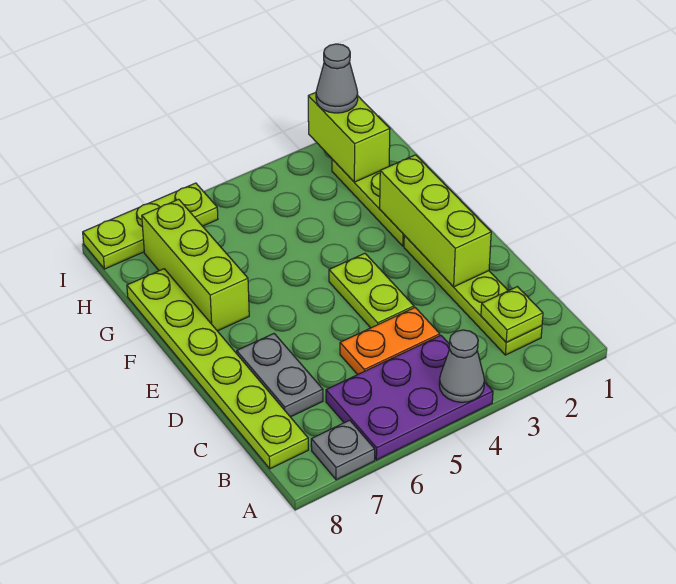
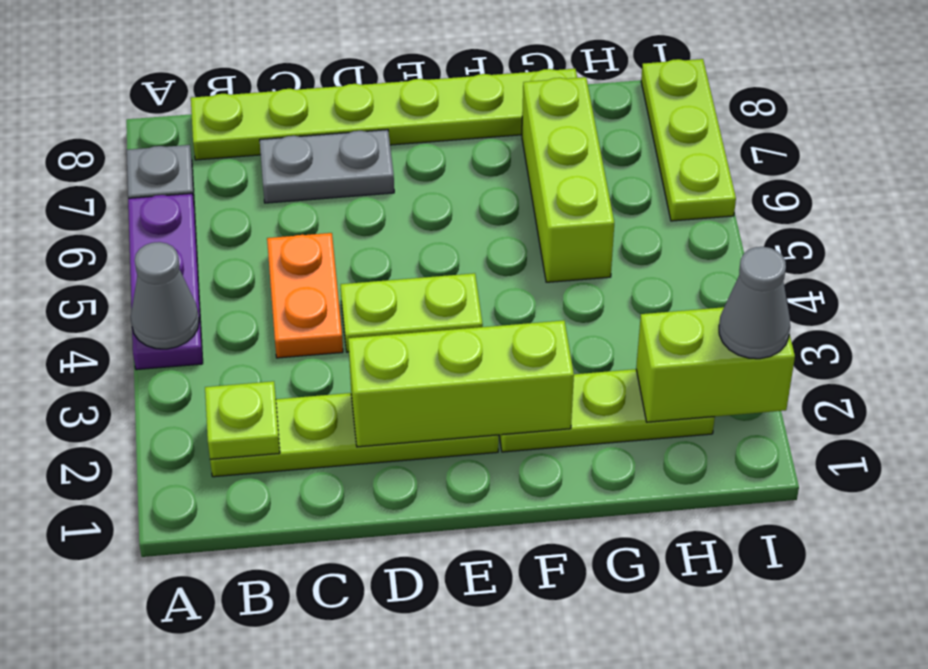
purple 2x3 plate [326,335,493,460] -> purple 1x3 plate [128,193,203,370]
lime 1x3 brick [142,199,249,331] -> lime 1x3 brick turned to [522,77,614,282]

